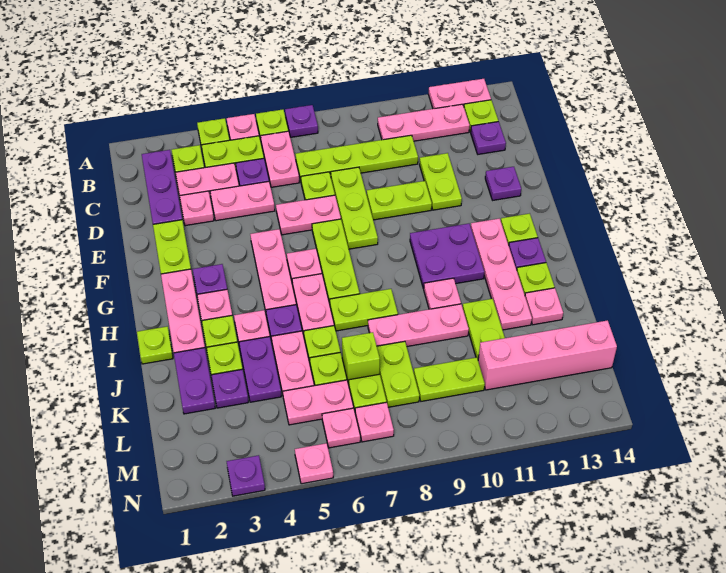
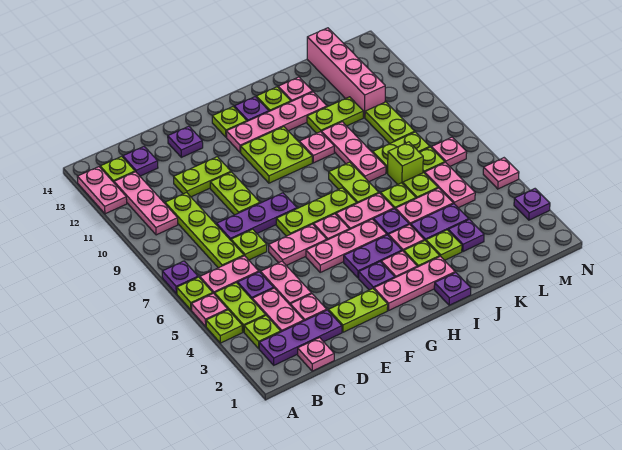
lime 1x3 plate [331,167,378,249] -> purple 1x3 plate [217,193,297,240]
pink 1x2 plate [276,195,341,235] -> pink 1x2 plate turned to [269,224,327,265]
purple 2x2 plate [410,224,484,289] -> lime 2x2 plate [241,127,312,183]
lime 1x1 plate [137,326,173,364] -> purple 1x1 plate [434,272,471,305]
purple 1x2 plate [174,348,215,414] -> purple 1x2 plate moved to [344,235,402,278]
pink 1x1 plate [322,408,360,448] -> pink 1x1 plate moved to [298,338,334,371]

